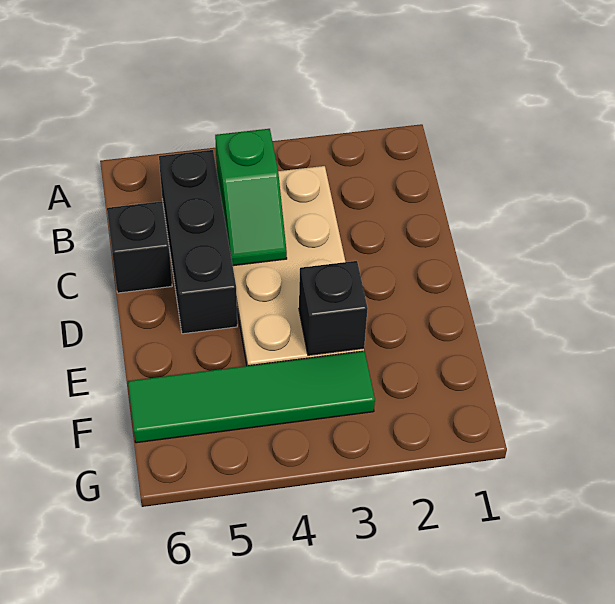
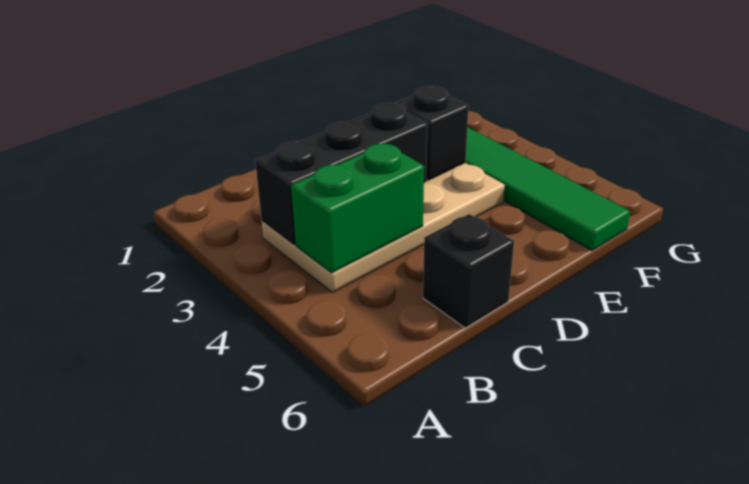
green 1x2 slope [215,129,287,266] -> green 1x2 brick [291,144,424,273]
black 1x3 brick [159,150,237,334] -> black 1x3 brick moved to [255,103,428,245]

